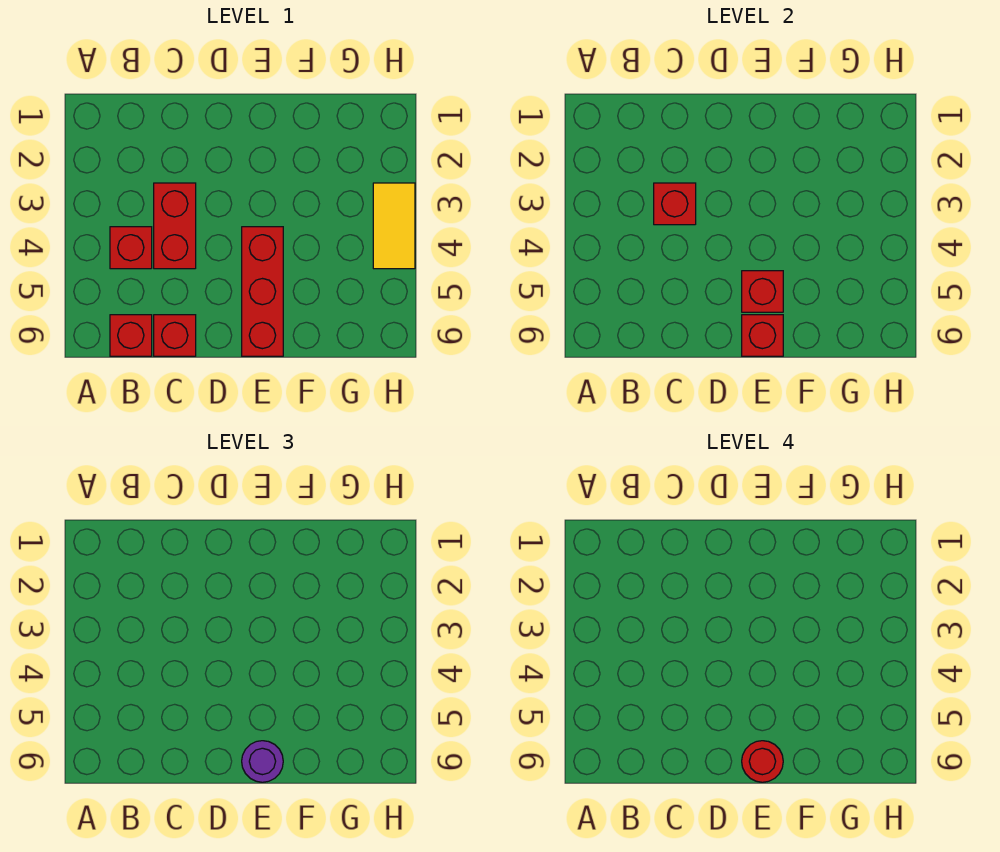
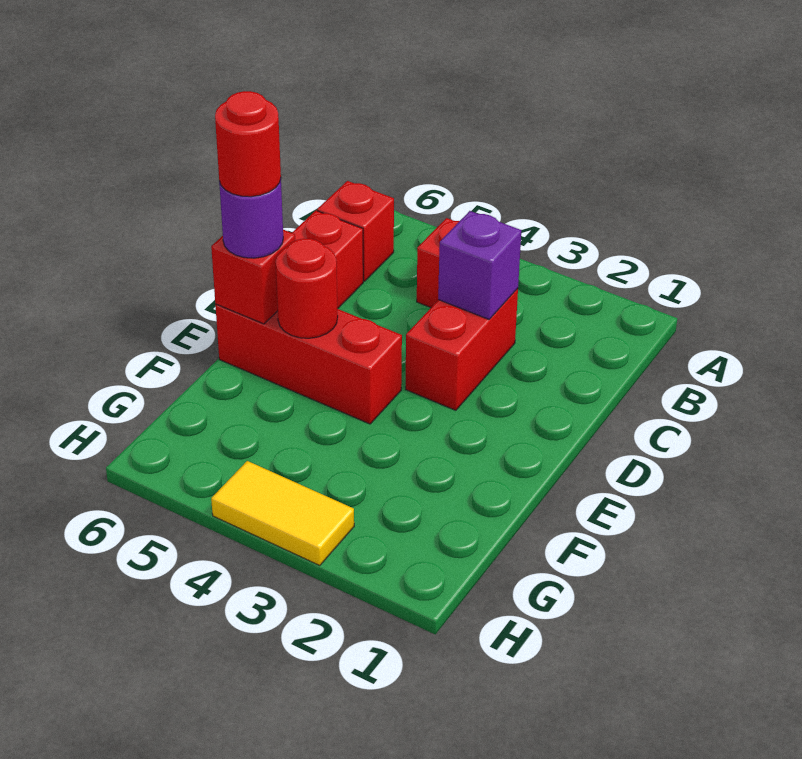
red 1x2 brick [154,183,196,269] -> red 1x2 brick turned to [406,288,518,410]
red 1x1 brick [654,183,696,225] -> purple 1x1 brick [438,211,521,319]
red 1x1 brick [742,271,783,312] -> red 1x1 round brick [276,239,338,338]

